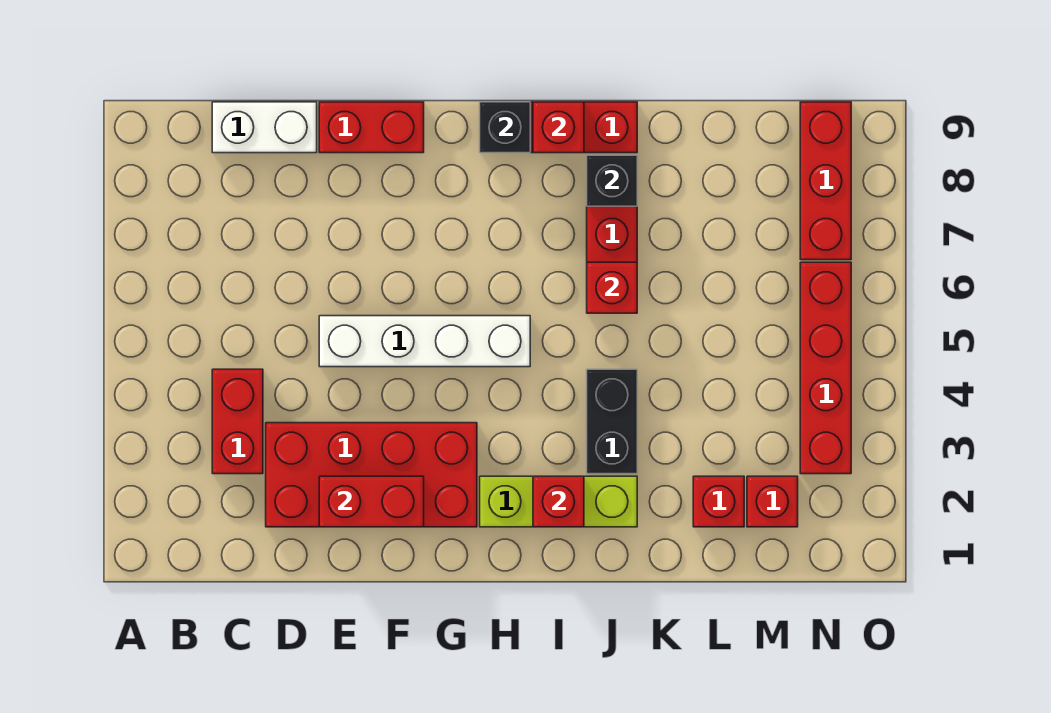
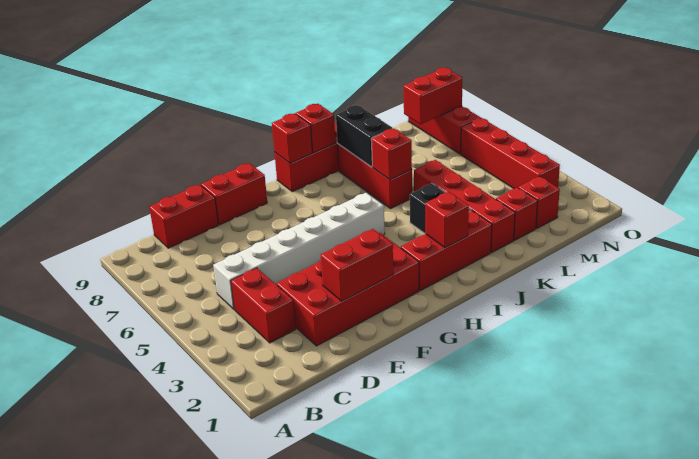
white 1x2 brick [212,102,317,153] -> red 1x2 brick [149,185,218,248]
white 1x4 brick [319,316,530,367] -> white 1x6 brick [213,193,385,309]
lime 1x3 brick [480,476,637,527] -> red 1x3 brick [401,211,492,291]
black 1x1 brick [480,102,530,153] -> red 1x1 brick [272,113,312,163]
black 1x1 brick [587,155,637,206] -> black 1x2 brick [336,105,393,167]
none -> red 1x4 brick [414,160,515,253]
none -> red 1x2 brick [403,68,462,124]

